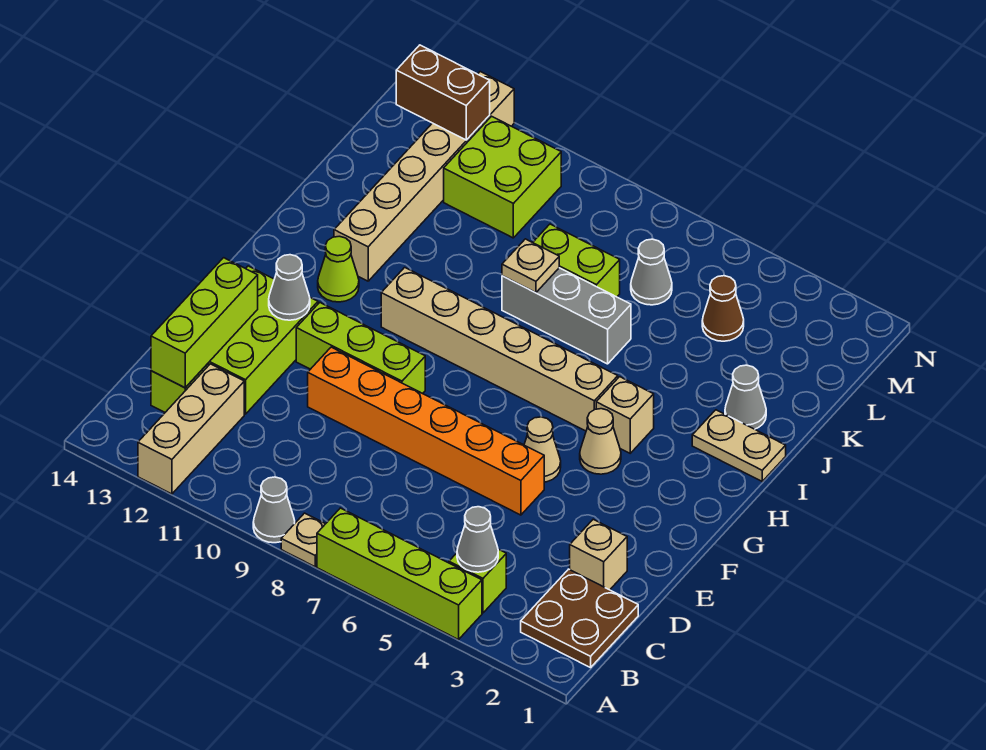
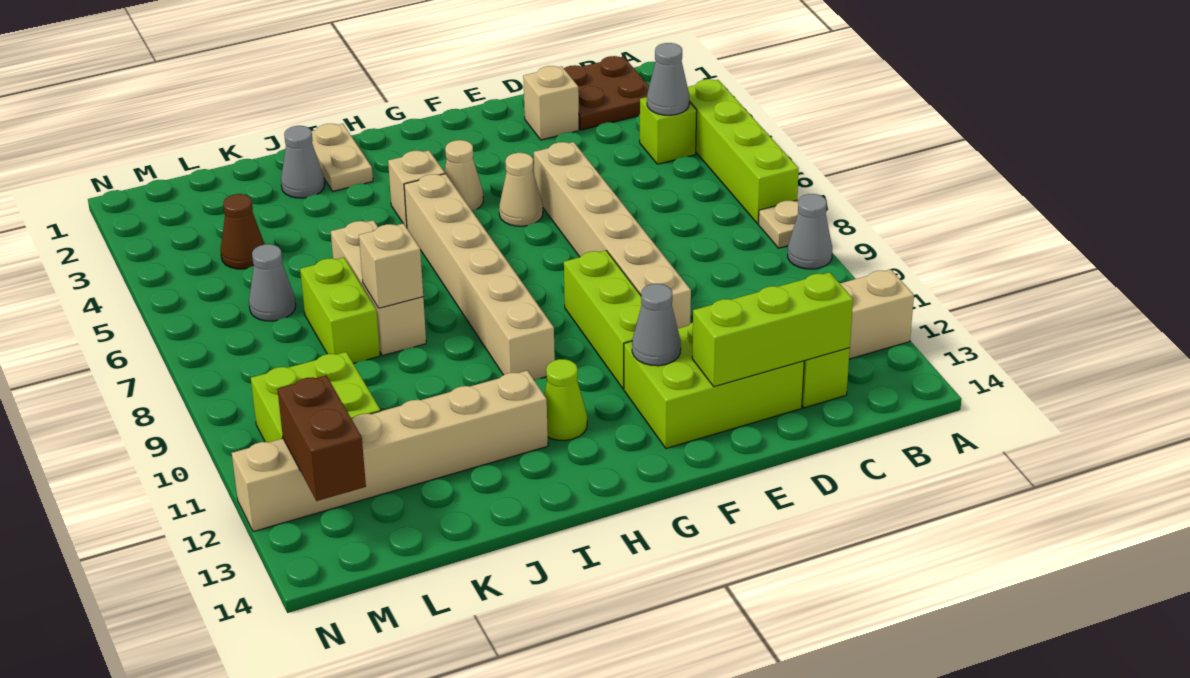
orange 1x6 brick [308,347,544,515] -> tan 1x6 brick [534,142,691,328]
grey 1x3 brick [502,268,631,364] -> tan 1x3 brick [331,220,426,356]
tan 1x1 plate [502,239,559,293] -> tan 1x1 brick [359,223,423,308]

